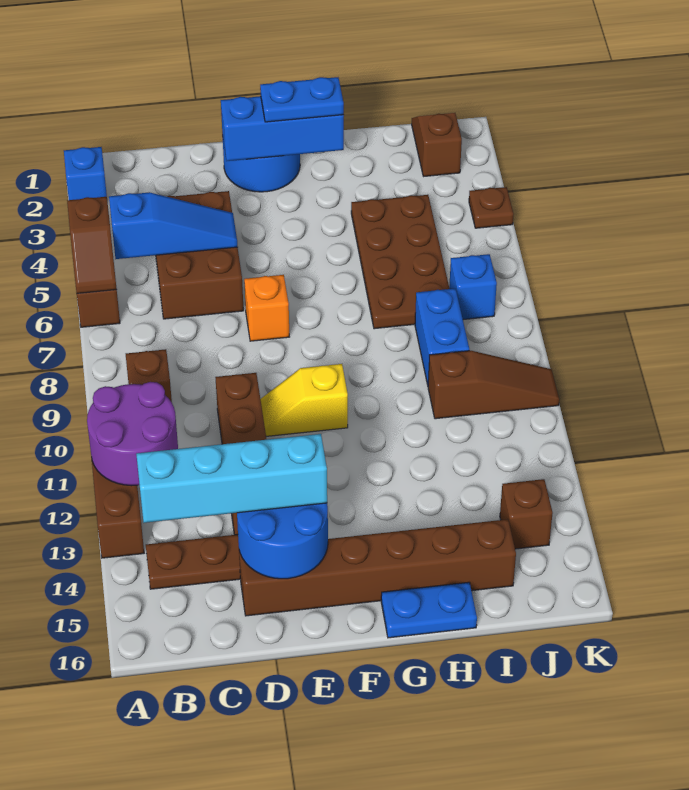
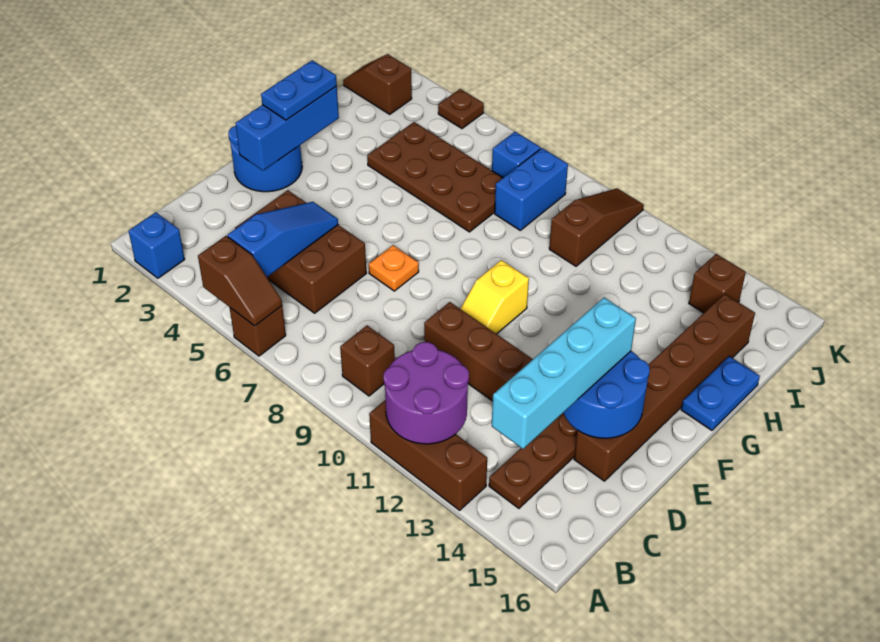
orange 1x1 brick [244,275,289,341] -> orange 1x1 plate [369,245,419,291]
blue 1x2 brick [415,289,469,385] -> blue 1x2 brick turned to [495,148,568,230]

